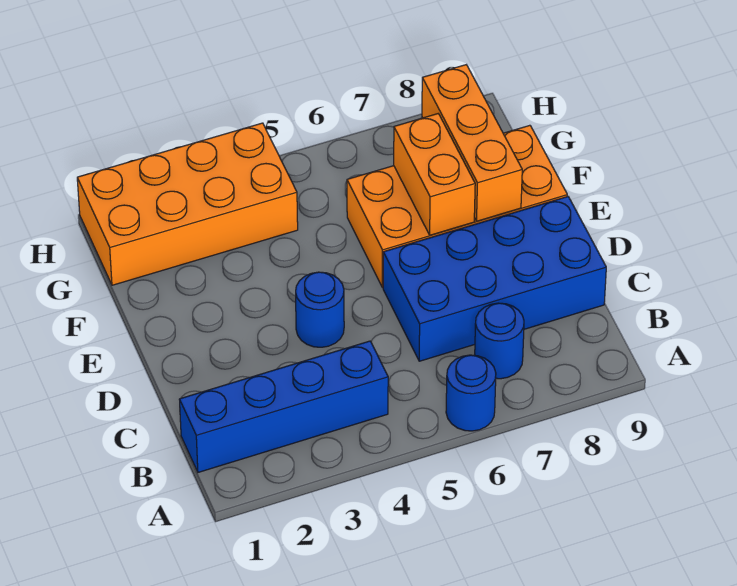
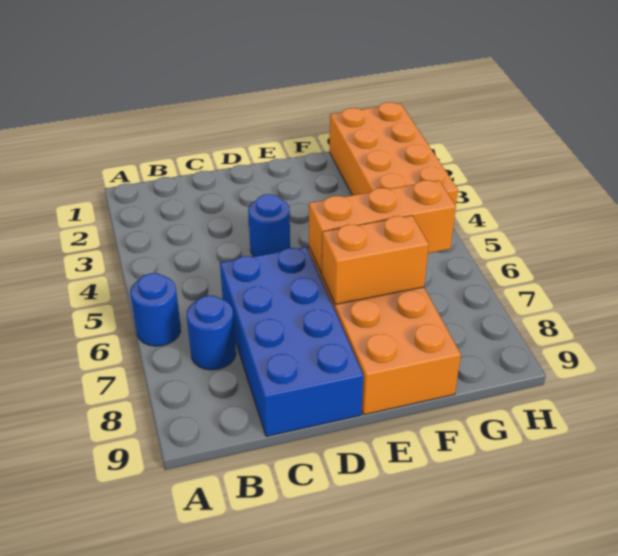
blue 1x4 brick [179,341,388,472] -> none
orange 1x3 brick [422,65,522,221] -> orange 1x3 brick moved to [309,180,456,273]

